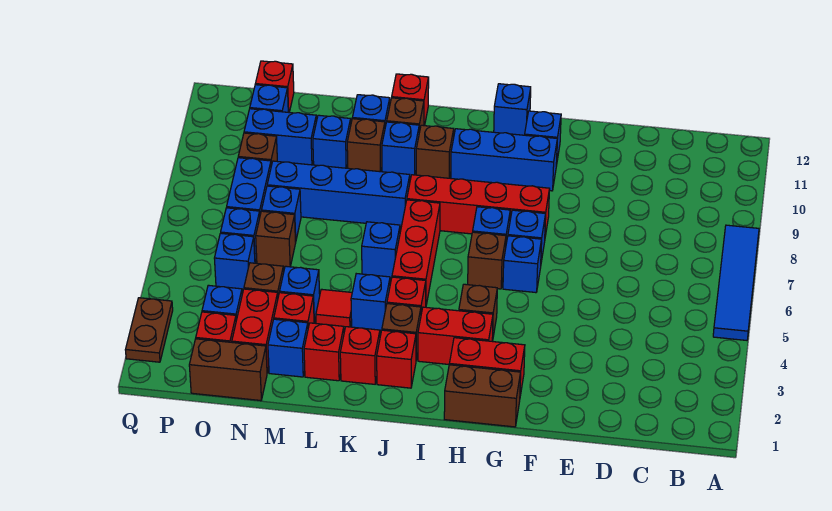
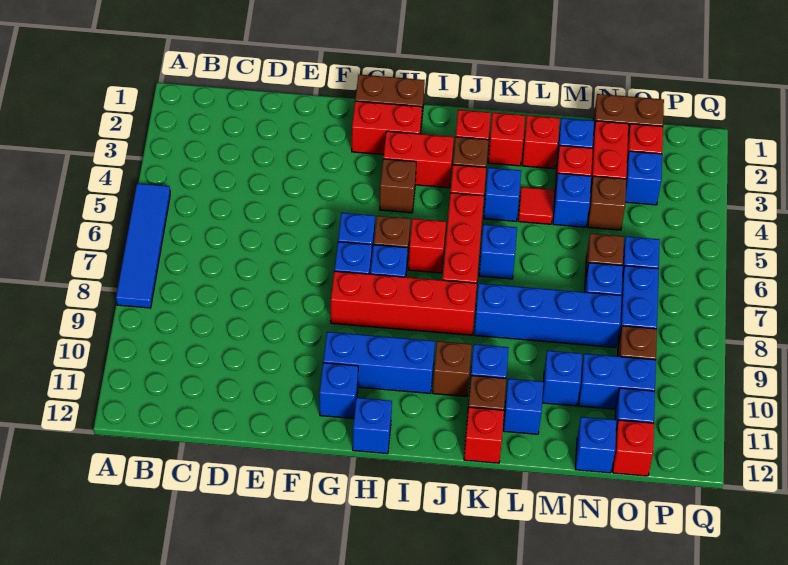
none -> red 1x1 brick [408,219,446,273]
brown 1x1 brick [347,119,385,172] -> none
blue 1x1 brick [214,233,255,290] -> blue 1x1 brick moved to [575,417,616,473]
brown 1x2 plate [126,298,173,362] -> none

